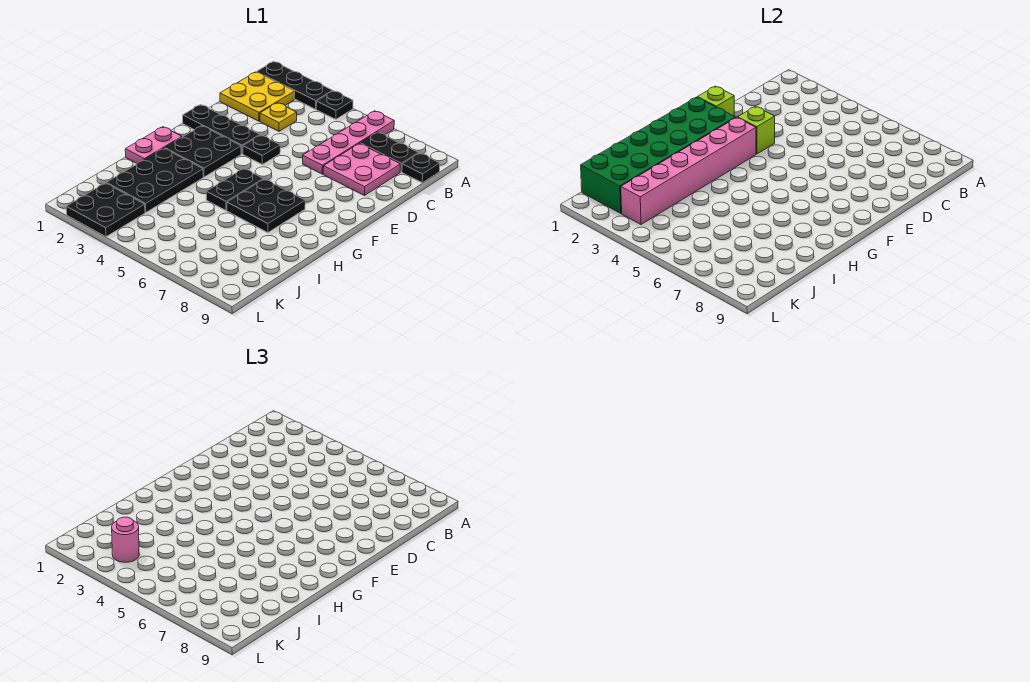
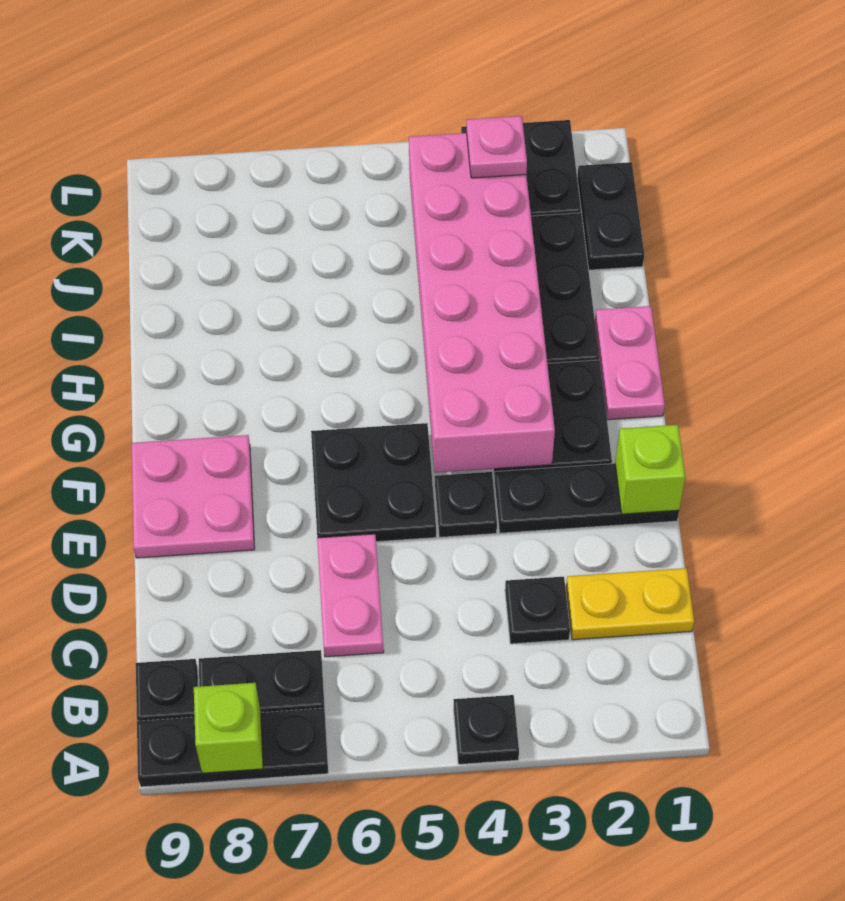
black 1x3 plate [257,61,333,109] -> black 1x3 plate moved to [137,708,328,787]
pink 1x4 plate [303,111,394,174] -> pink 1x2 plate [317,534,384,657]
yellow 2x2 plate [220,72,295,121] -> yellow 1x2 plate [566,568,694,640]
yellow 1x1 plate [260,103,297,131] -> black 1x1 plate [505,577,570,644]
pink 2x2 plate [323,143,400,196] -> pink 2x2 plate moved to [132,435,255,558]
lime 1x1 brick [738,106,775,154] -> lime 1x1 brick moved to [194,683,263,773]
green 2x6 brick [581,97,736,213] -> none
pink 1x6 brick [621,118,756,224] -> pink 2x6 brick [409,133,555,473]
black 1x2 plate [206,168,263,210] -> black 1x2 plate moved to [577,162,644,270]
black 2x2 plate [227,179,305,233] -> black 2x2 plate moved to [311,423,436,542]
pink 1x1 round brick [112,517,139,562] -> pink 1x1 plate [466,116,527,178]

